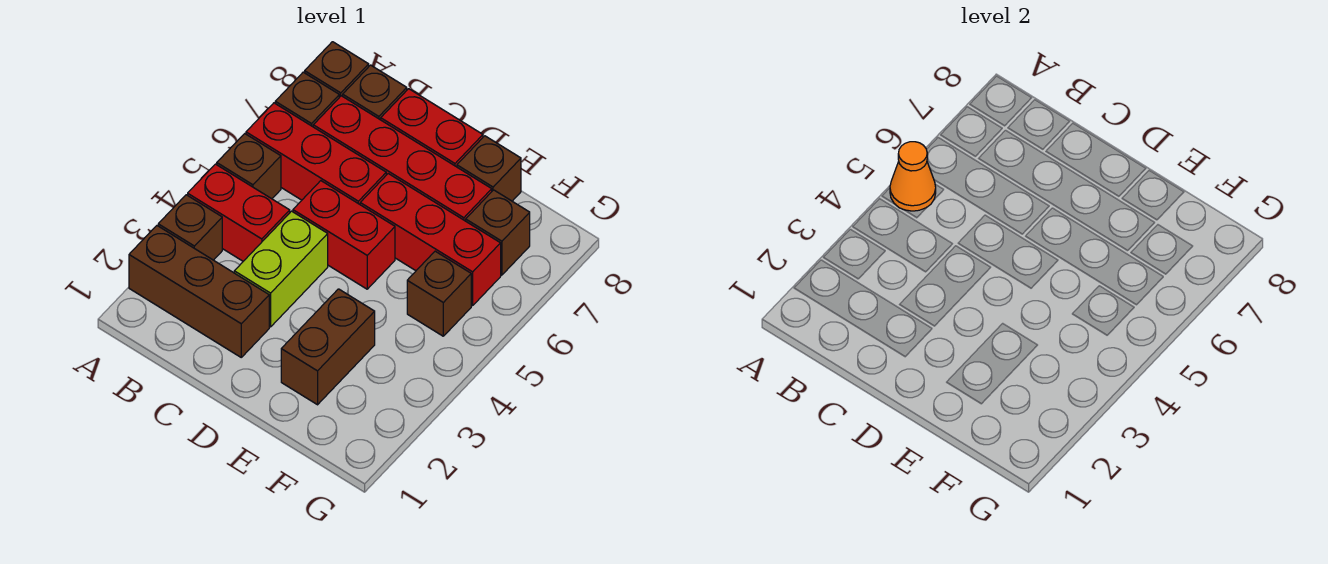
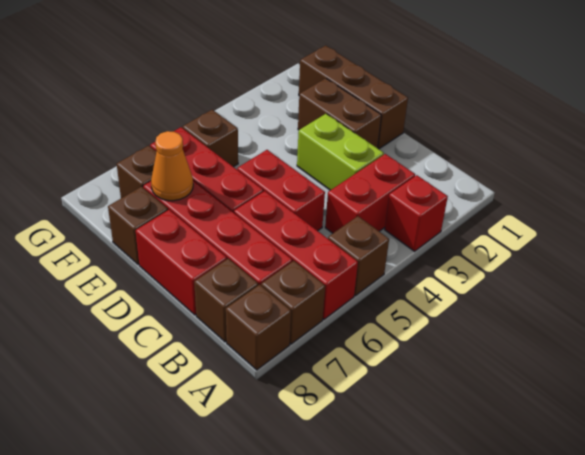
brown 1x3 brick [129,226,269,357] -> brown 1x3 brick moved to [299,45,408,149]
brown 1x1 brick [158,195,222,260] -> red 1x1 brick [385,175,448,251]
red 1x2 brick [188,164,290,261] -> red 1x2 brick turned to [325,154,415,233]
orange 1x1 cone [890,142,936,211] -> orange 1x1 cone moved to [151,131,193,201]
lime 1x2 brick [234,211,328,327] -> lime 1x2 brick turned to [297,114,384,190]
brown 1x2 brick [281,289,375,405] -> brown 1x2 brick turned to [298,78,381,148]

